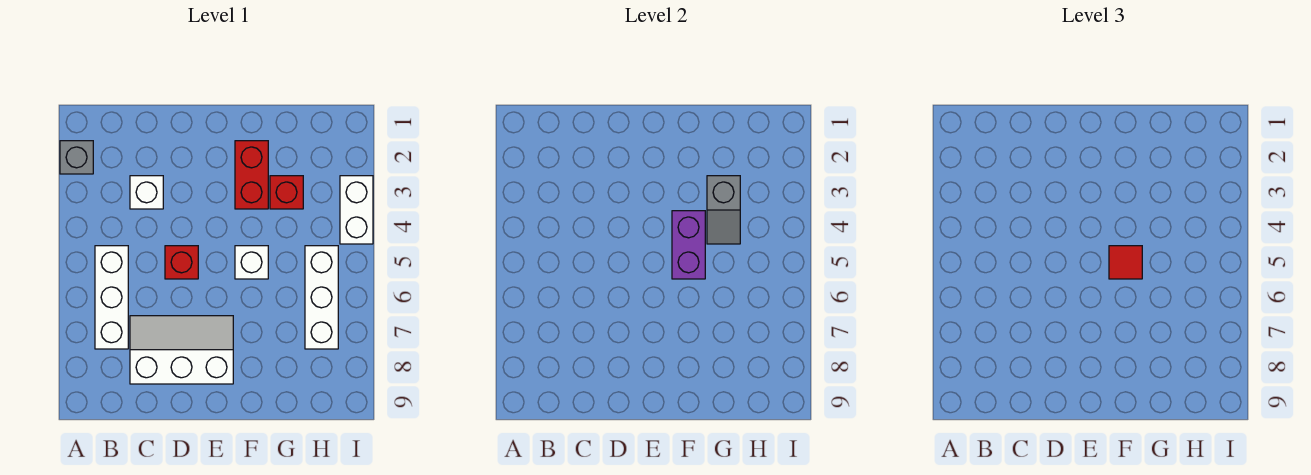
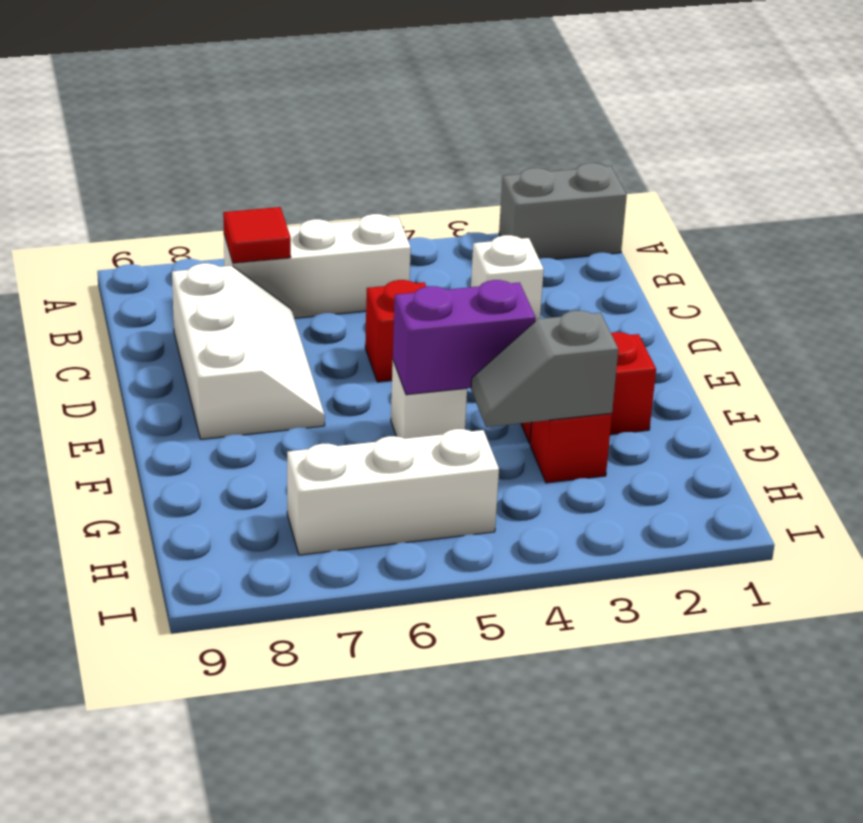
grey 1x1 brick [60,141,93,174] -> grey 1x2 brick [499,163,627,259]
red 1x1 tile [1109,246,1142,279] -> red 1x1 tile moved to [223,207,291,263]
white 1x2 brick [340,176,373,244] -> none

